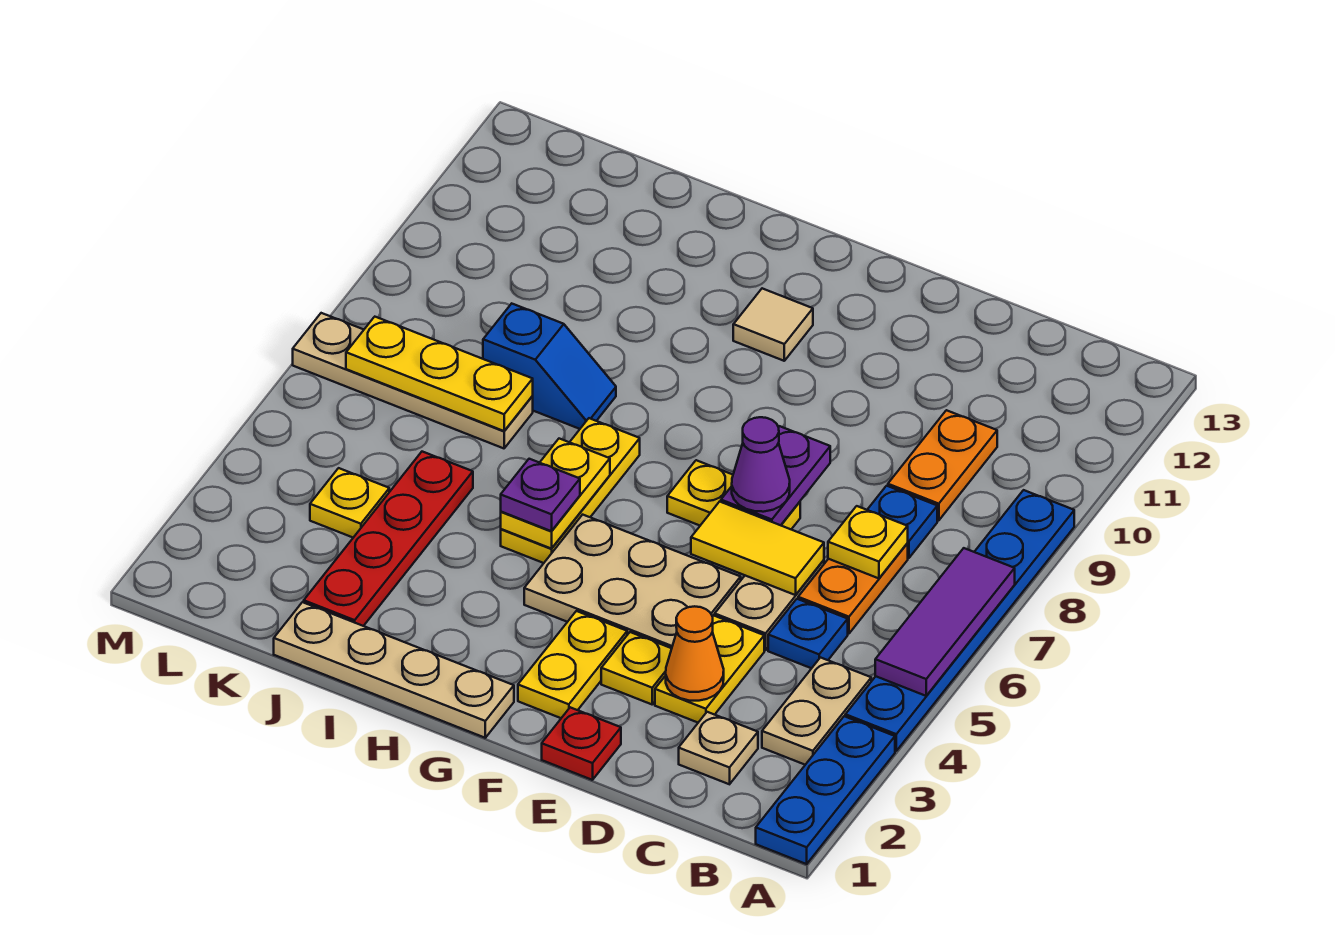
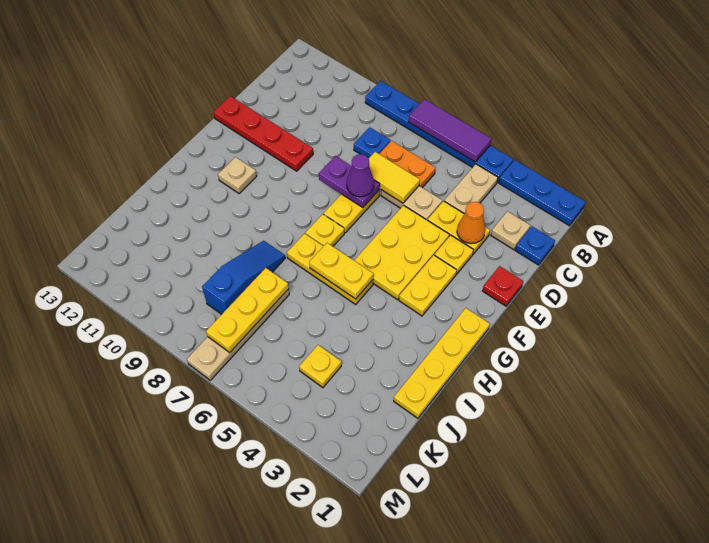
tan 1x2 plate [762,658,871,765] -> tan 1x2 plate turned to [444,164,498,214]
blue 1x1 plate [768,599,848,668] -> blue 1x1 plate moved to [515,226,555,265]
yellow 1x1 plate [828,506,908,578] -> yellow 1x1 plate moved to [305,214,344,246]
orange 1x2 plate [888,410,997,521] -> none
yellow 1x2 tile [691,502,824,595] -> yellow 1x2 tile turned to [369,152,420,203]
tan 2x3 plate [524,515,741,648] -> yellow 2x3 plate [354,205,449,300]
yellow 1x2 plate [518,611,627,718] -> yellow 1x2 plate turned to [399,255,457,316]
tan 1x4 plate [274,602,514,738] -> yellow 1x4 plate [394,308,490,418]
tan 1x1 tile [733,288,813,361] -> tan 1x1 plate [218,157,257,194]
purple 1x1 plate [501,459,580,531] -> none
blue 1x2 slope [483,304,616,429] -> blue 1x3 slope [202,241,285,314]
red 1x4 plate [304,452,473,626] -> red 1x4 plate moved to [213,96,313,171]

